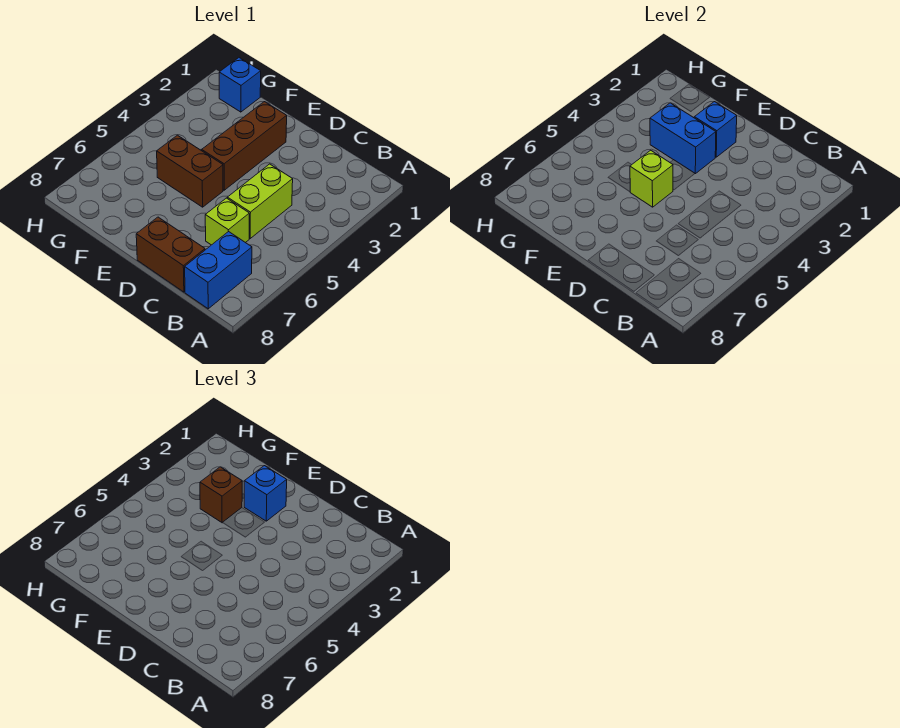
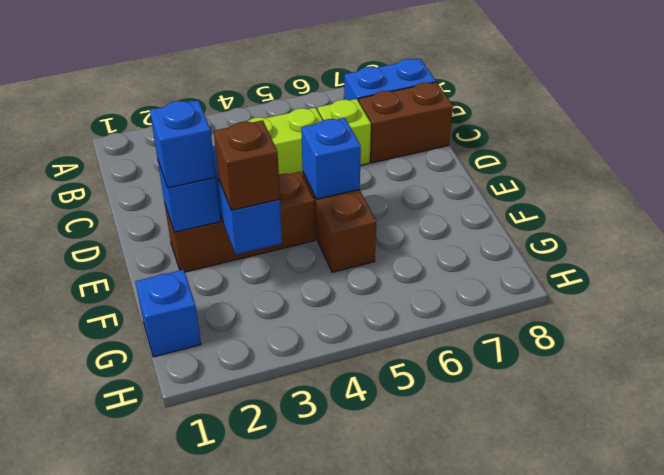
brown 1x2 brick [136,217,205,292] -> brown 1x2 brick turned to [359,82,453,163]
lime 1x1 brick [630,150,673,207] -> blue 1x1 brick [301,118,361,199]

